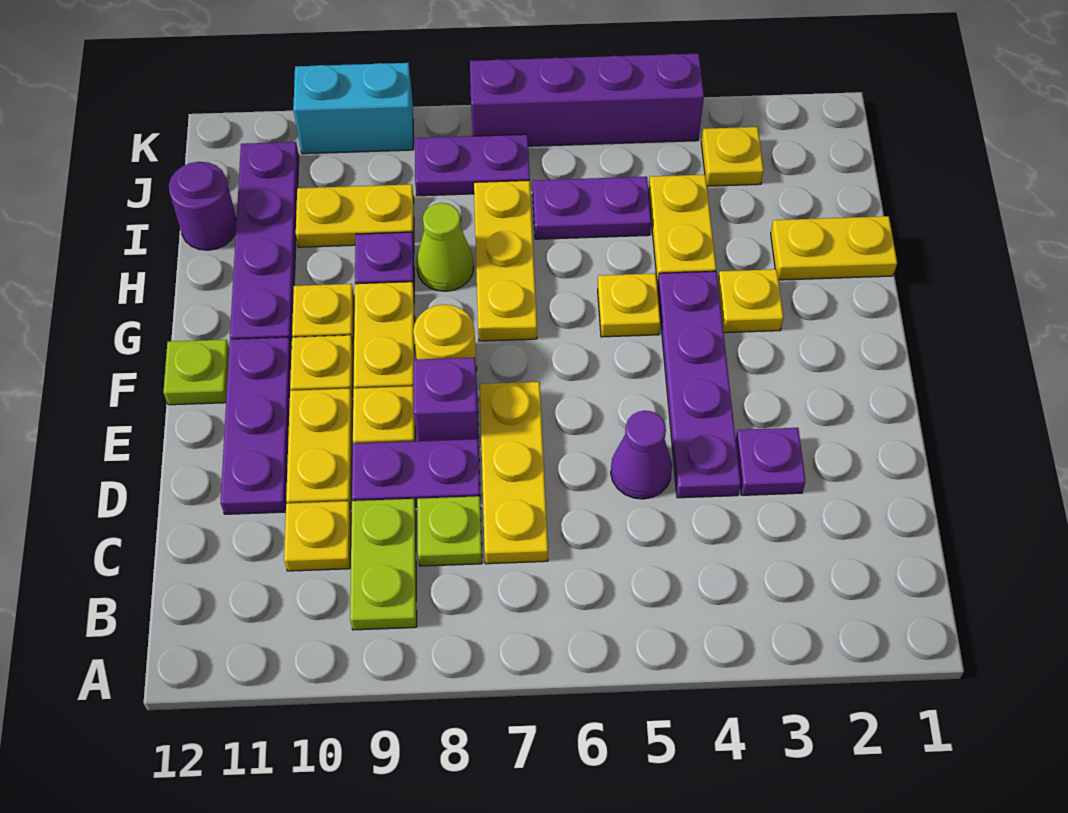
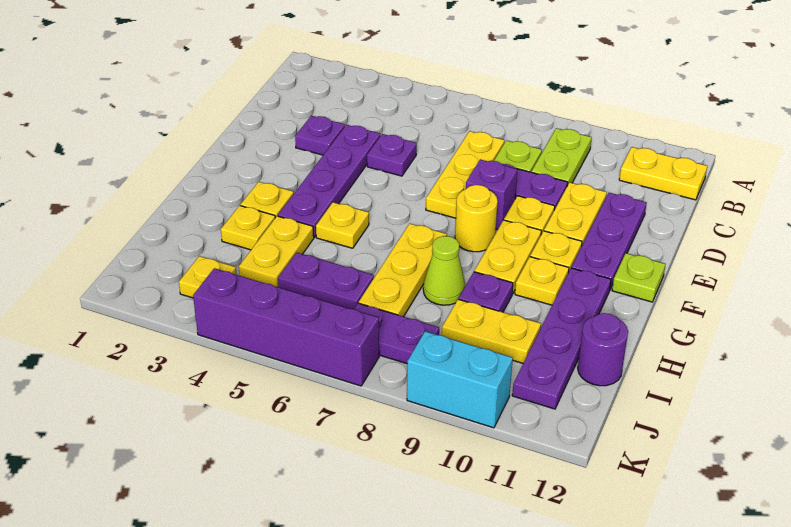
yellow 1x1 plate [284,501,351,571] -> yellow 1x1 plate moved to [221,206,275,250]
purple 1x1 cone [611,411,672,499] -> purple 1x1 plate [367,134,417,176]
yellow 1x2 plate [771,216,897,280] -> yellow 1x2 plate moved to [619,147,707,200]

